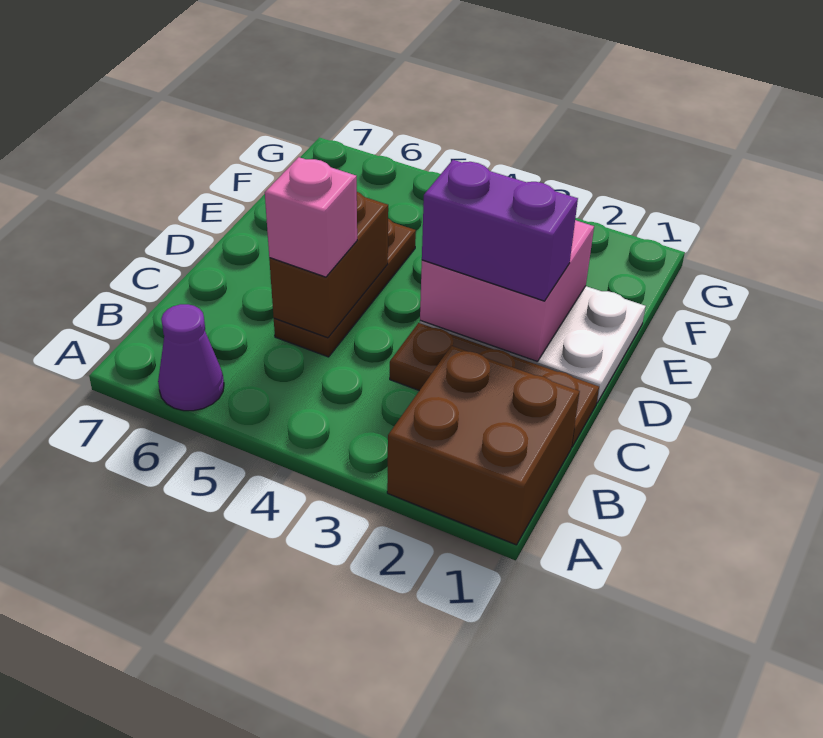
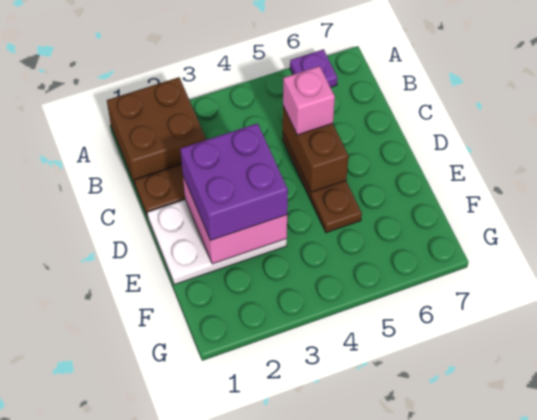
purple 1x1 cone [158,304,224,411] -> purple 1x1 plate [290,49,337,87]
purple 1x2 brick [422,160,578,301] -> purple 2x2 brick [180,123,288,241]

